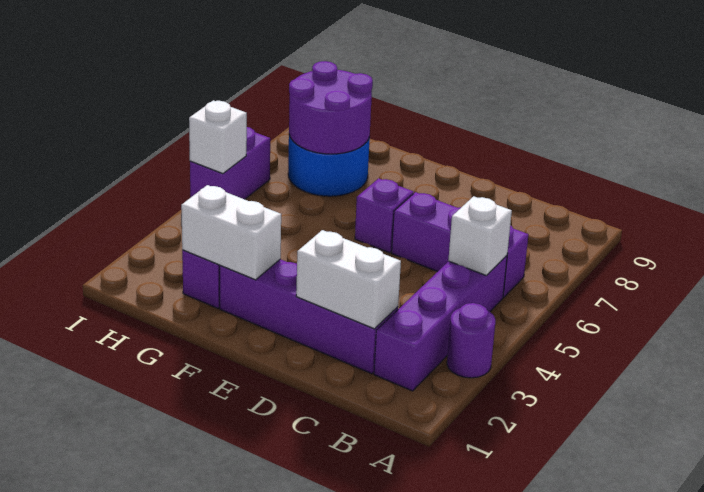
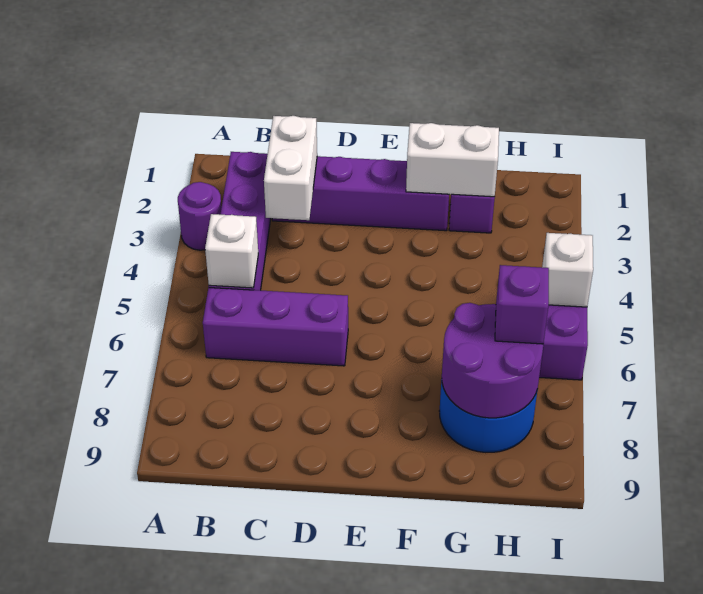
white 1x2 brick [296,230,401,329] -> white 1x2 brick turned to [264,116,317,220]
purple 1x1 brick [355,178,414,253] -> purple 1x1 brick moved to [495,265,549,344]

